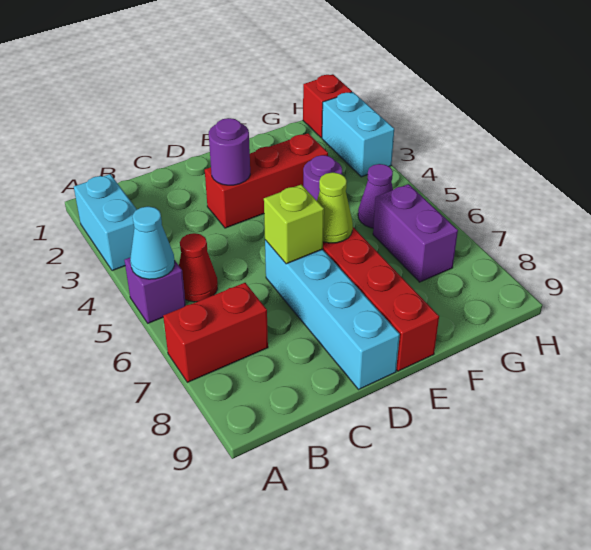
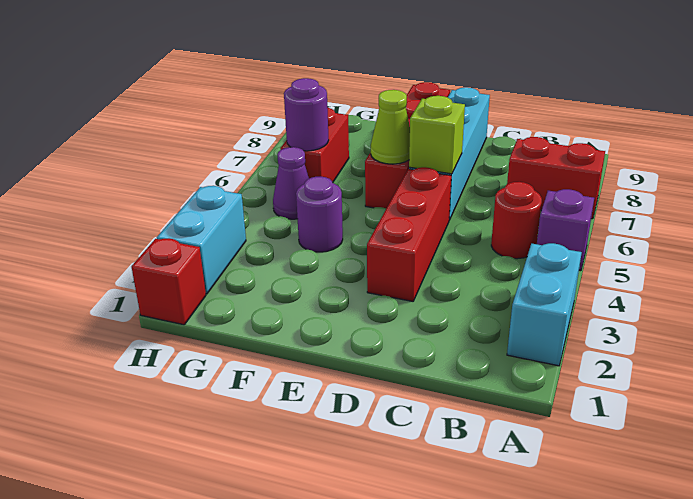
cyan 1x1 cone [130,207,175,279] -> none
red 1x1 cone [179,233,218,302] -> red 1x1 round brick [491,182,542,259]
red 1x3 brick [205,133,328,228] -> red 1x3 brick turned to [367,167,451,301]
purple 1x1 round brick [209,118,250,185] -> purple 1x1 round brick moved to [284,78,329,151]
purple 1x2 brick [373,184,458,282] -> red 1x2 brick [280,108,349,182]

